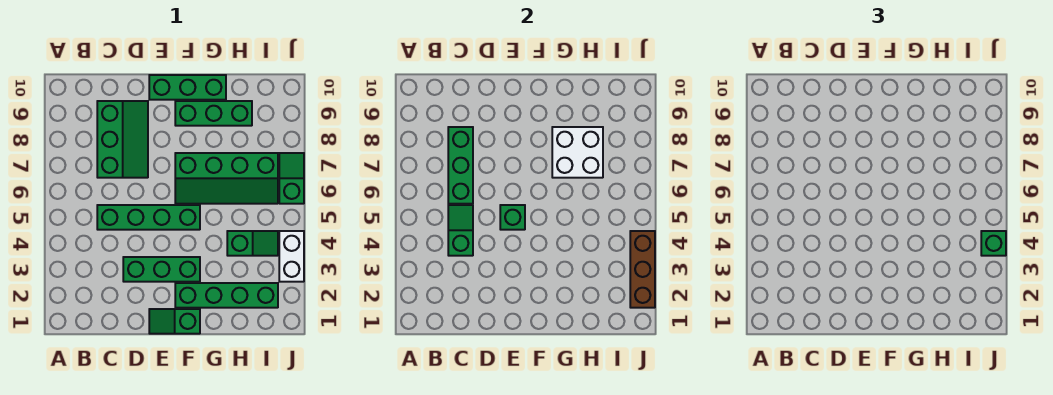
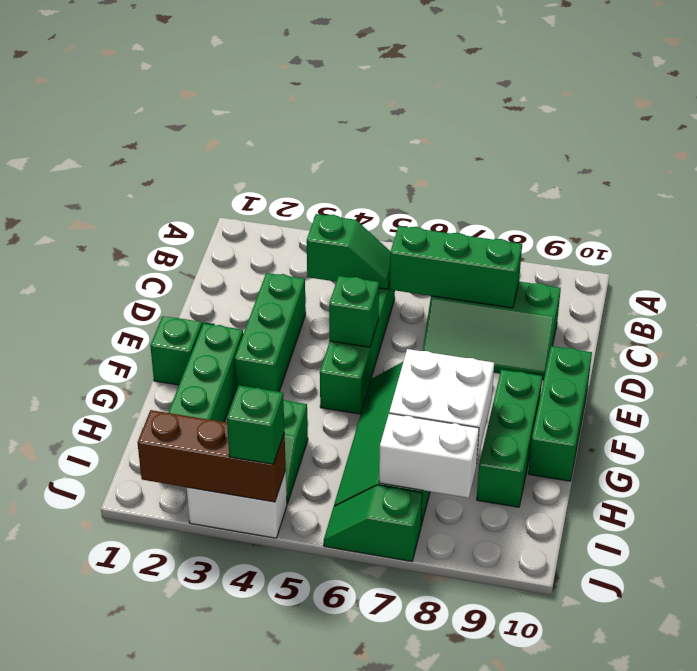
none -> white 1x2 brick [379,414,479,498]
green 1x2 slope [279,153,304,204] -> green 1x2 slope turned to [324,485,422,561]

